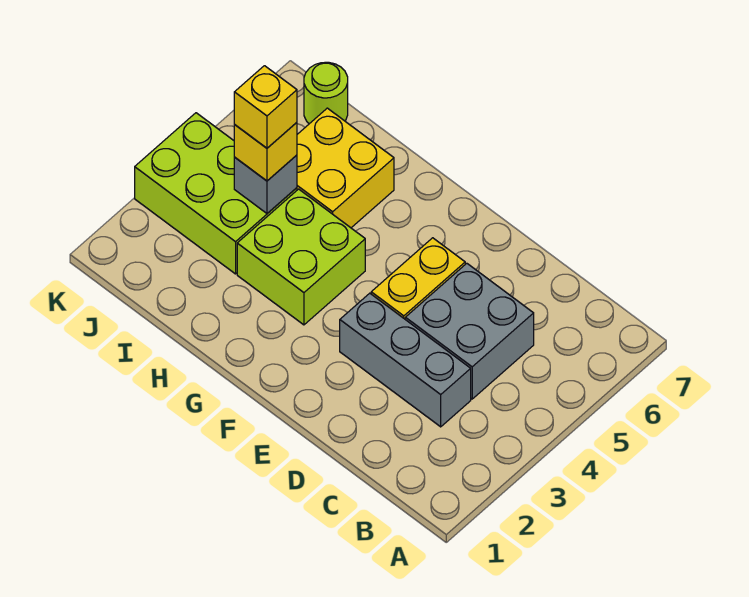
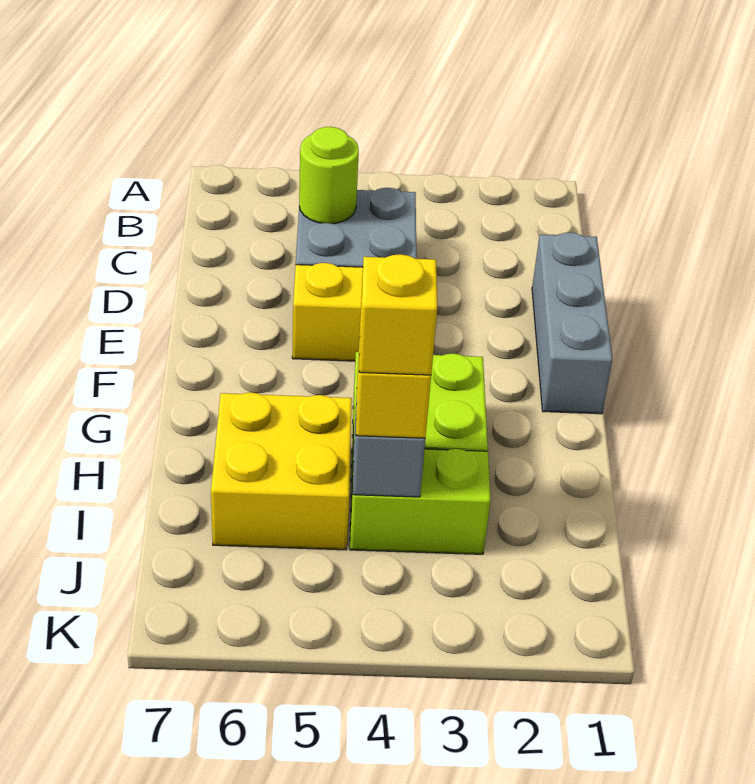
grey 1x3 brick [340,293,471,427] -> grey 1x3 brick moved to [532,233,612,414]
lime 2x3 brick [135,113,297,274] -> lime 1x2 brick [350,449,491,554]
lime 1x1 round brick [304,62,348,124] -> lime 1x1 round brick moved to [299,127,359,224]

